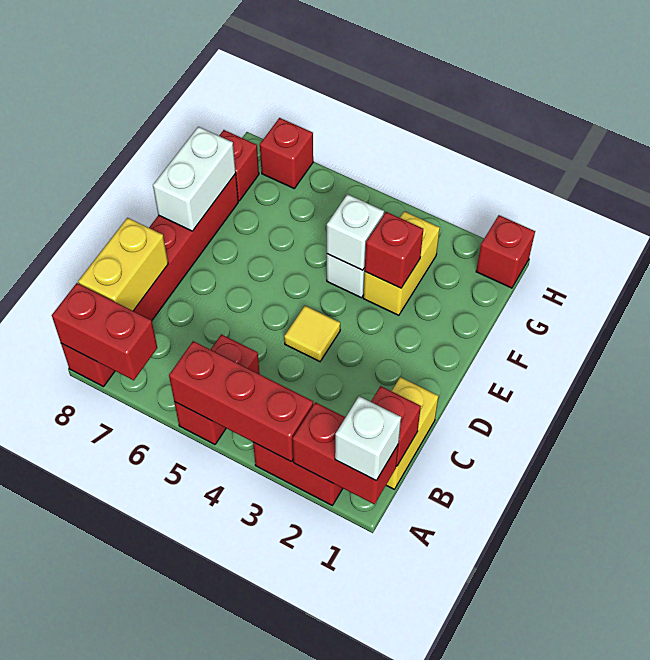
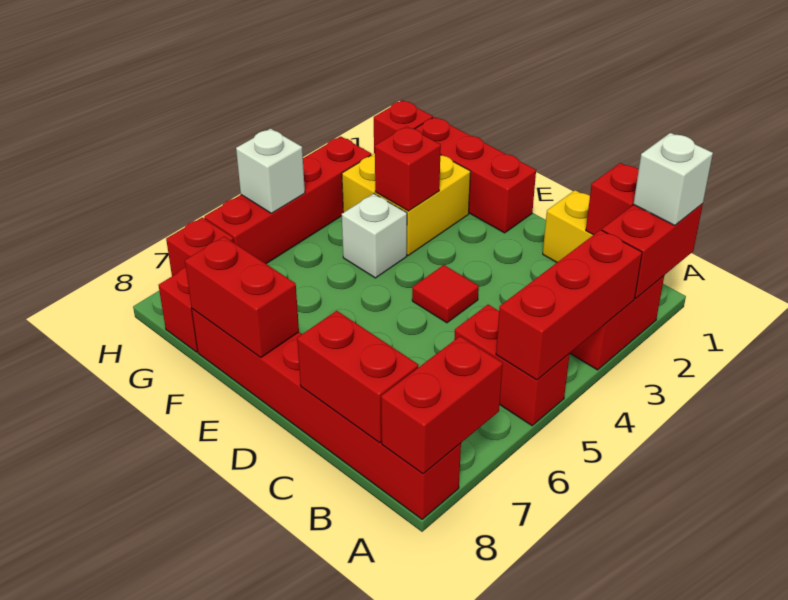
yellow 1x2 brick [78,218,168,311] -> red 1x2 brick [297,311,419,443]
yellow 1x1 tile [284,306,340,362] -> red 1x1 tile [412,265,479,323]
none -> red 1x3 brick [415,117,536,233]
white 1x2 brick [153,127,236,231] -> red 1x2 brick [185,237,299,357]
yellow 1x2 brick [363,211,440,315] -> yellow 2x2 brick [342,153,470,255]
white 1x1 brick [327,194,384,270] -> white 1x1 brick moved to [236,129,305,213]
none -> red 1x4 brick [204,136,371,264]

